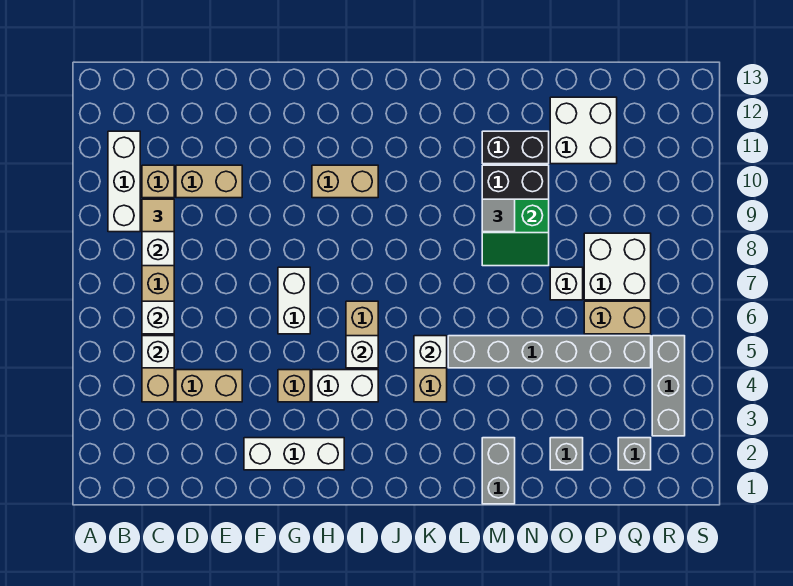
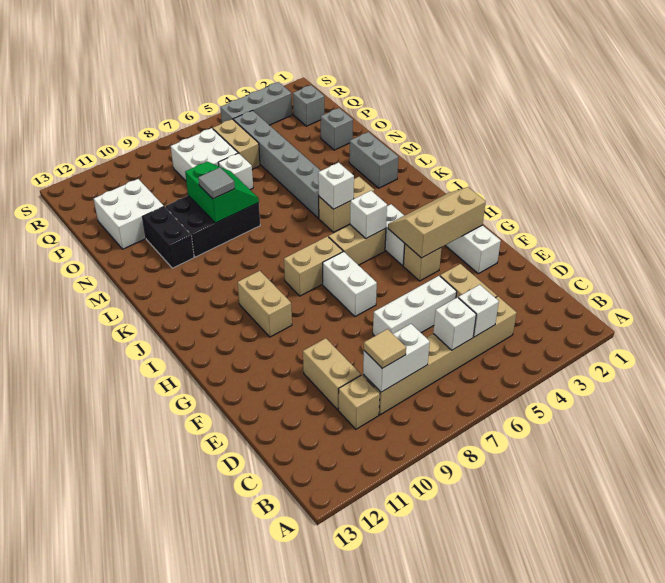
white 1x3 brick [108,131,140,232] -> white 1x3 brick moved to [373,276,457,336]
none -> tan 2x3 slope [388,187,486,258]
white 1x2 brick [278,267,310,334] -> white 1x2 brick turned to [323,252,377,317]
none -> tan 1x2 brick [284,236,343,296]
grey 1x2 brick [482,438,515,504] -> grey 1x2 brick turned to [349,132,398,188]

